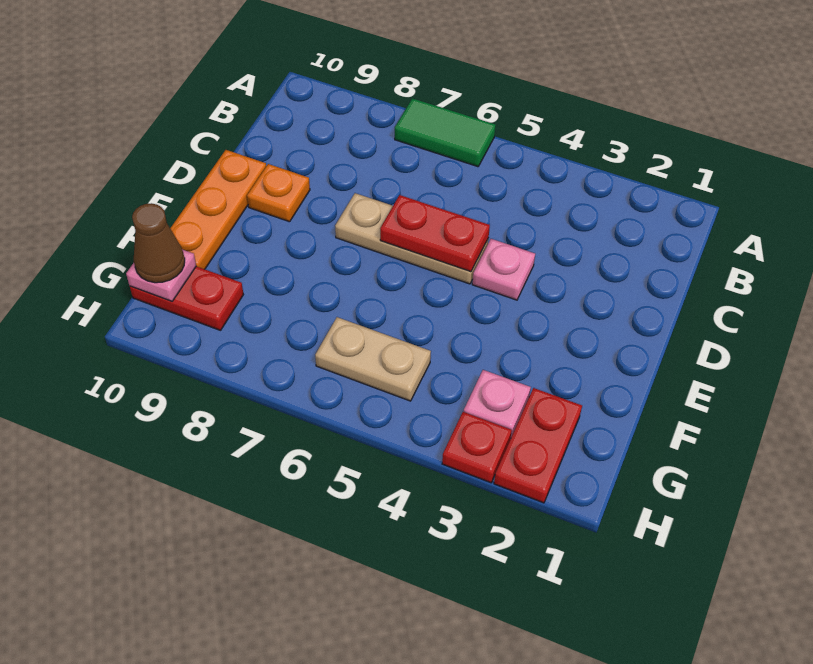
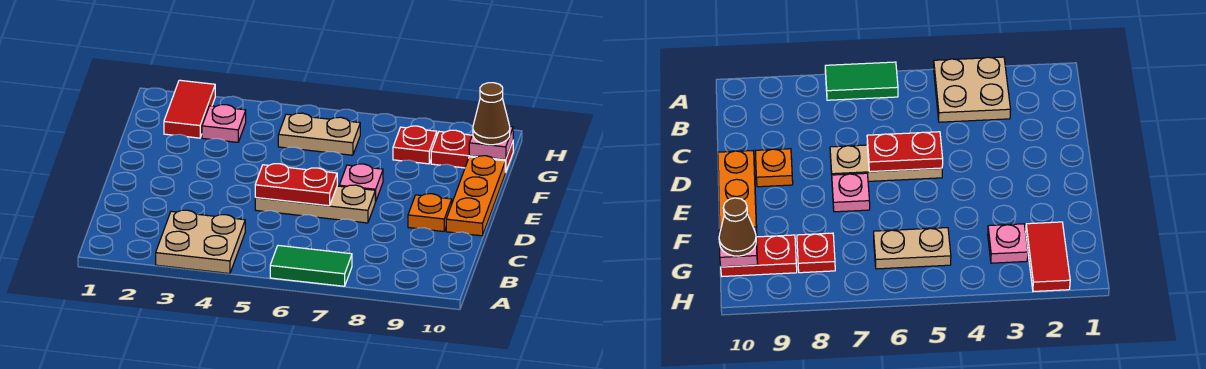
none -> tan 2x2 plate [156,210,245,274]
pink 1x1 plate [472,239,535,300] -> pink 1x1 plate moved to [339,164,383,202]
red 1x2 plate [494,388,582,503] -> red 1x2 tile [164,80,215,138]
red 1x1 plate [442,412,512,483] -> red 1x1 plate moved to [393,126,437,164]

